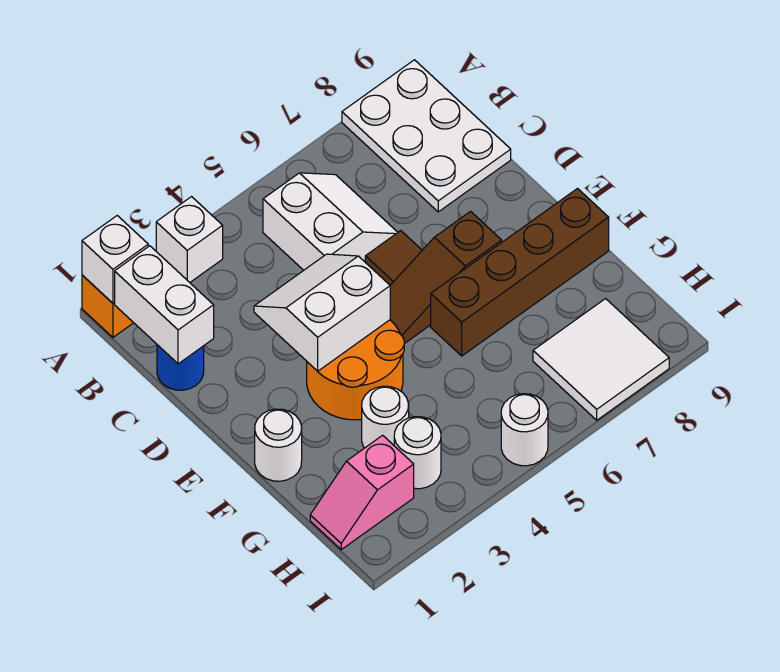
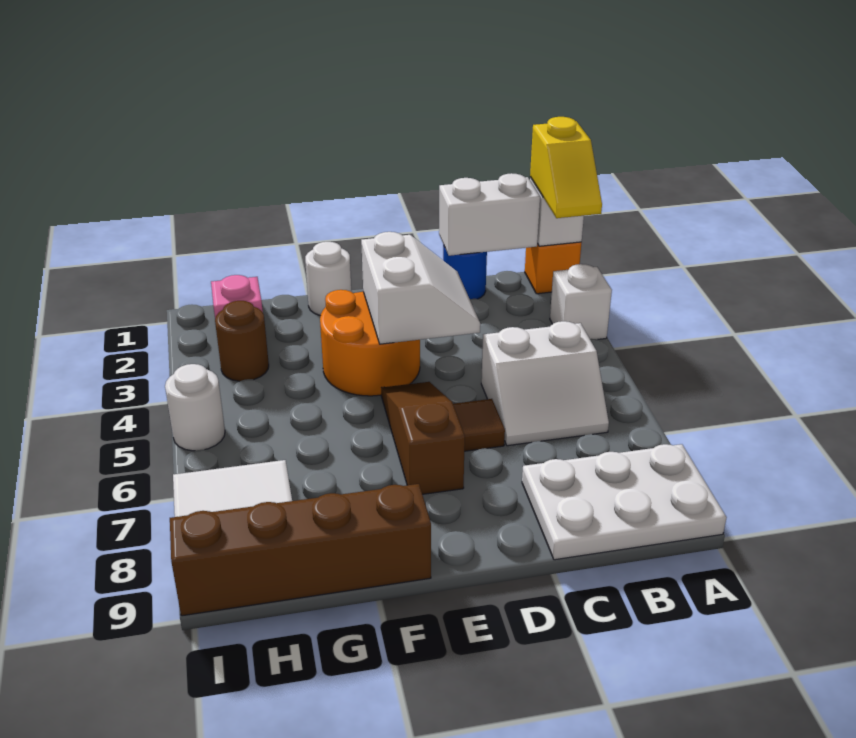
none -> yellow 1x2 slope [530,117,602,218]
brown 1x4 brick [431,189,609,356] -> brown 1x4 brick turned to [170,484,431,616]
white 1x1 round brick [362,386,409,448] -> none
white 1x1 round brick [394,417,441,489] -> brown 1x1 round brick [215,301,269,381]

